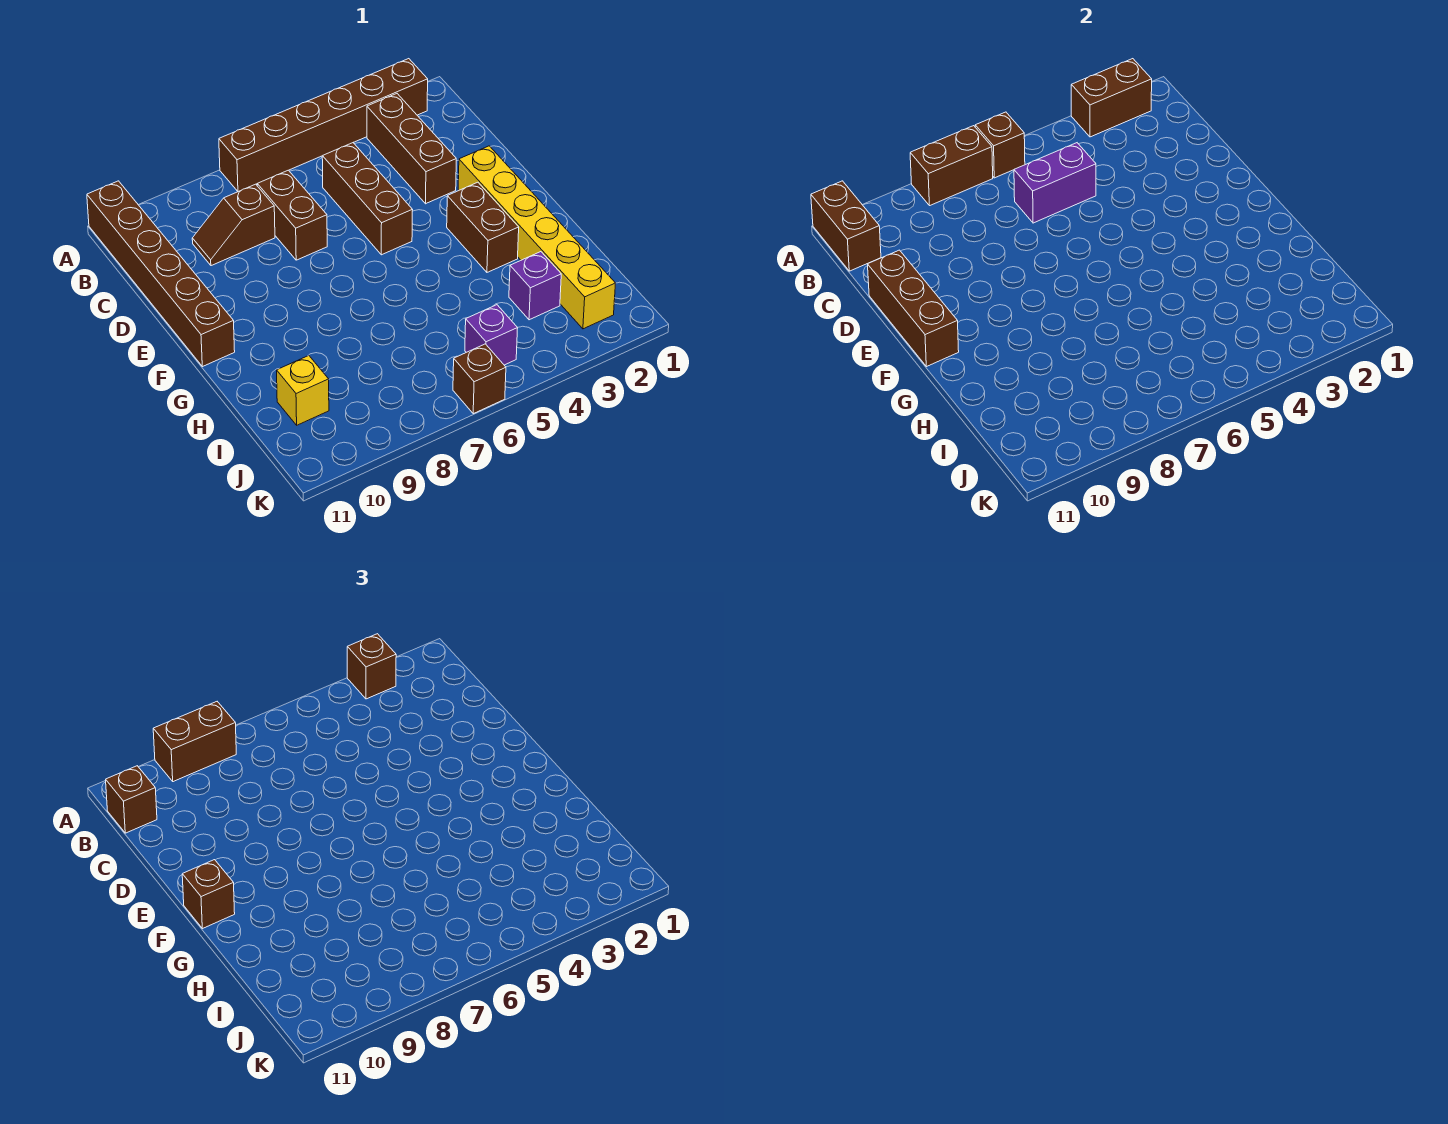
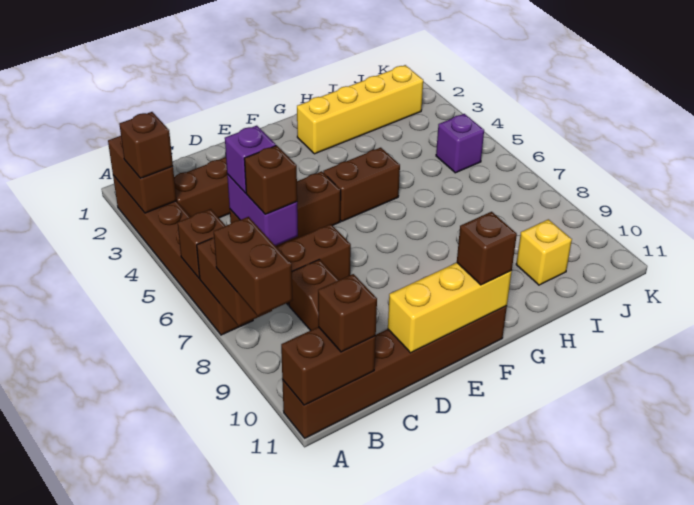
brown 1x3 brick [868,250,959,367] -> yellow 1x3 brick [388,263,512,353]
yellow 1x6 brick [458,146,616,329] -> yellow 1x4 brick [297,65,423,154]
brown 1x2 brick [447,182,519,272] -> brown 1x2 brick moved to [323,148,400,221]
purple 1x1 brick [509,252,561,320] -> purple 1x1 brick moved to [225,126,276,193]
brown 1x1 brick [453,344,506,414] -> brown 1x1 brick moved to [244,145,297,214]

